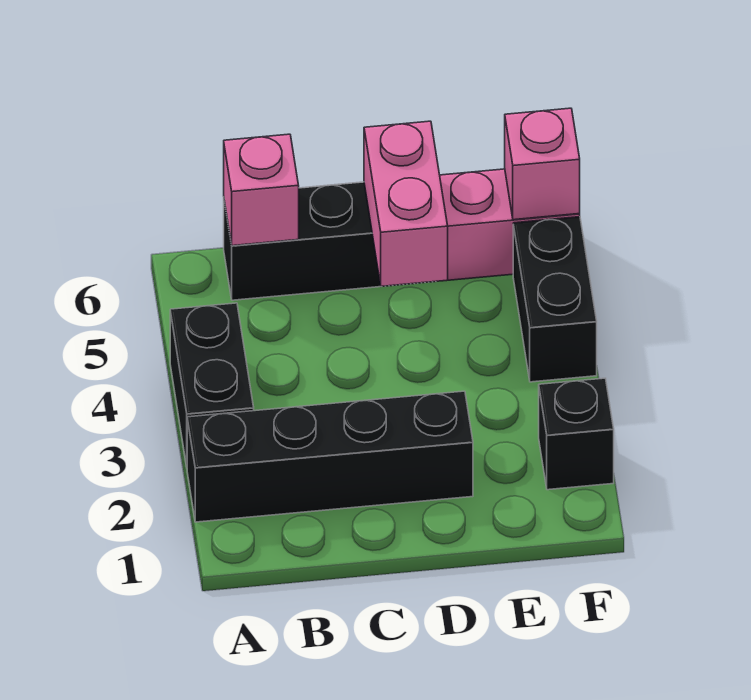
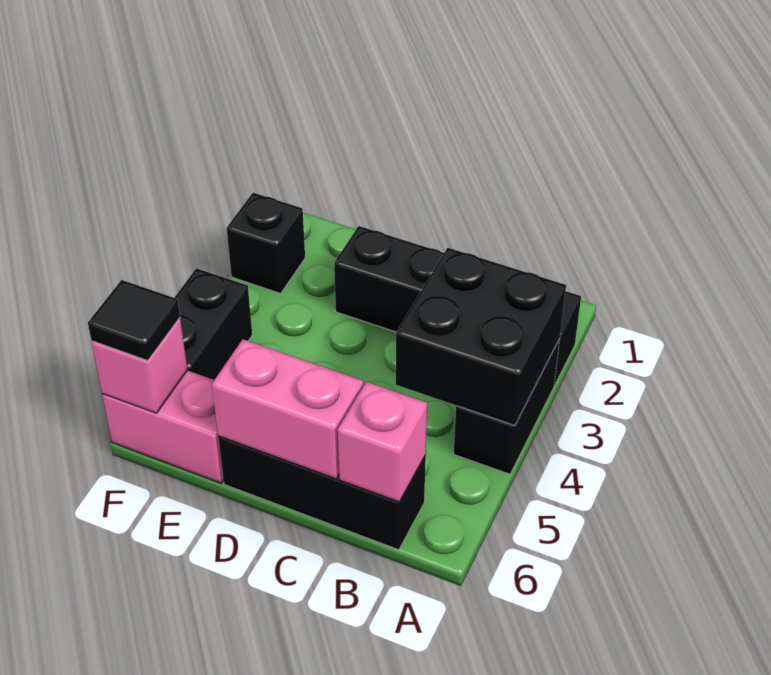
none -> black 2x2 brick [396,248,566,426]
pink 1x2 brick [364,121,448,287] -> pink 1x2 brick turned to [212,339,363,479]
none -> black 1x1 tile [88,280,180,361]

